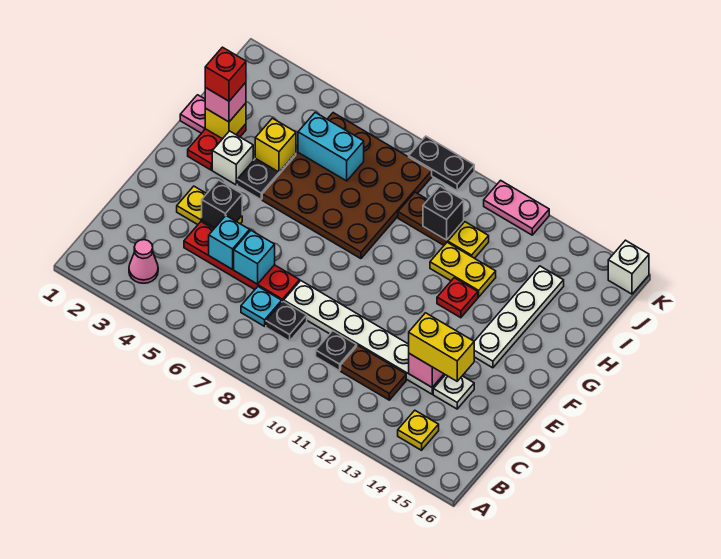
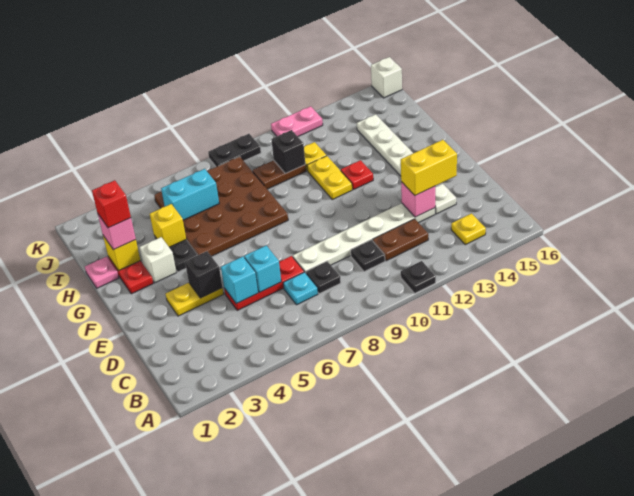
none -> black 1x1 plate [401,261,436,293]
pink 1x1 cone [129,240,158,283] -> none
red 1x4 plate [184,222,300,301] -> red 1x3 plate [224,256,304,310]
yellow 1x2 plate [430,242,496,297] -> yellow 1x2 plate turned to [307,156,352,199]

